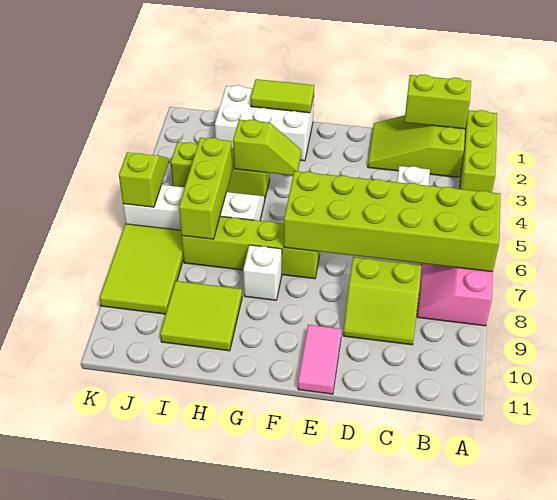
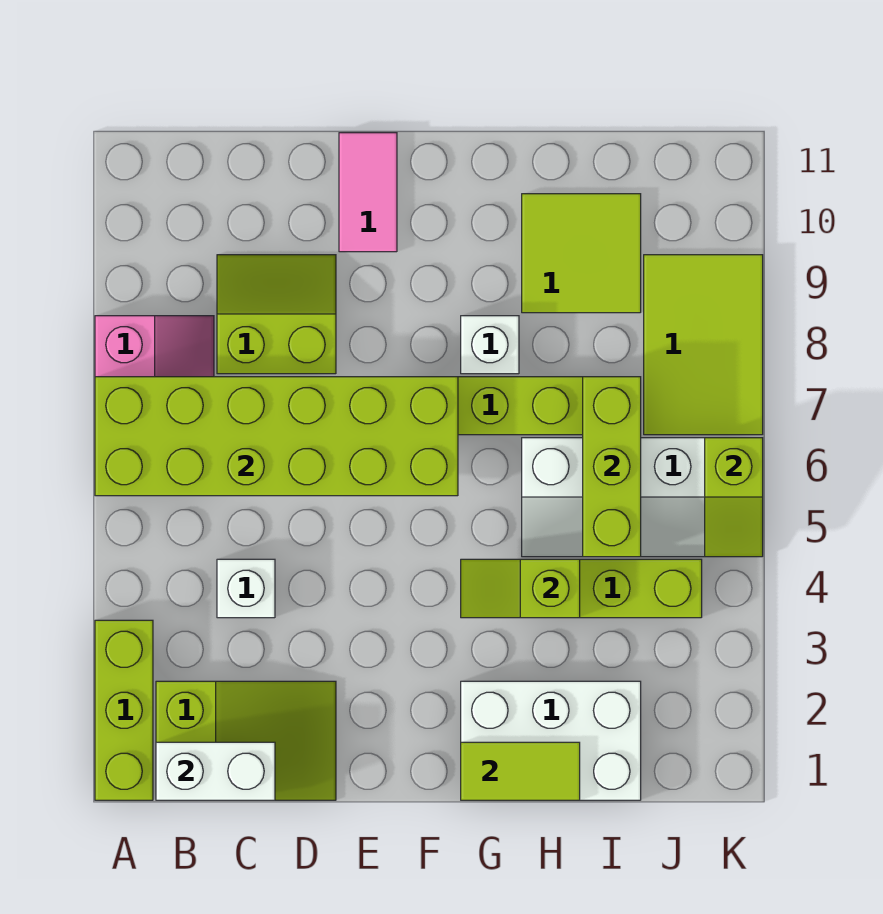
lime 1x2 brick [404,74,471,129] -> white 1x2 brick [156,742,275,800]

